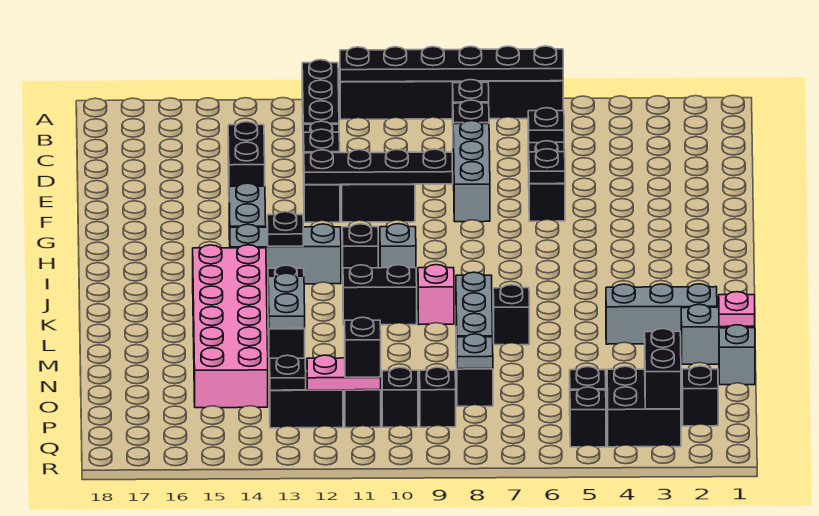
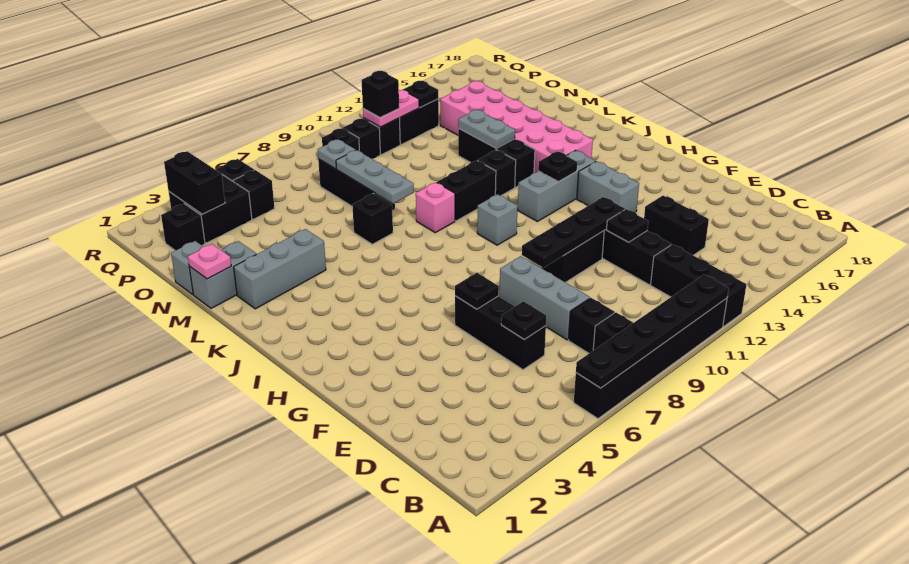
black 1x1 brick [342,224,378,269] -> black 1x1 brick moved to [478,150,516,196]

